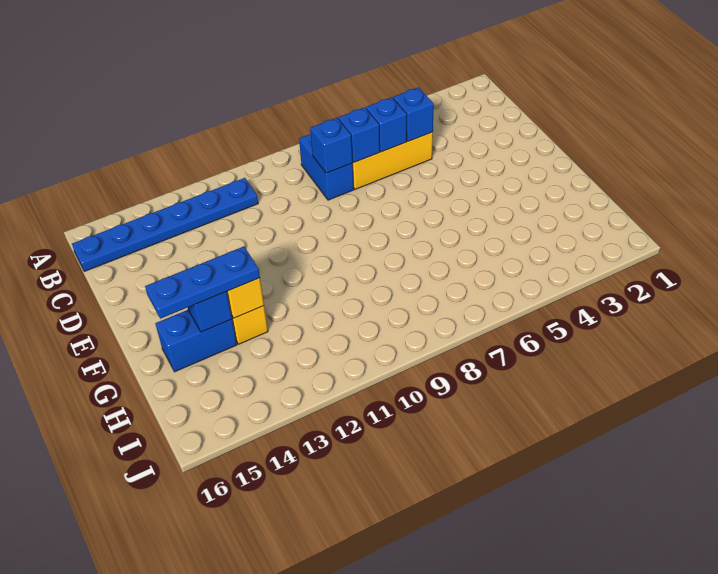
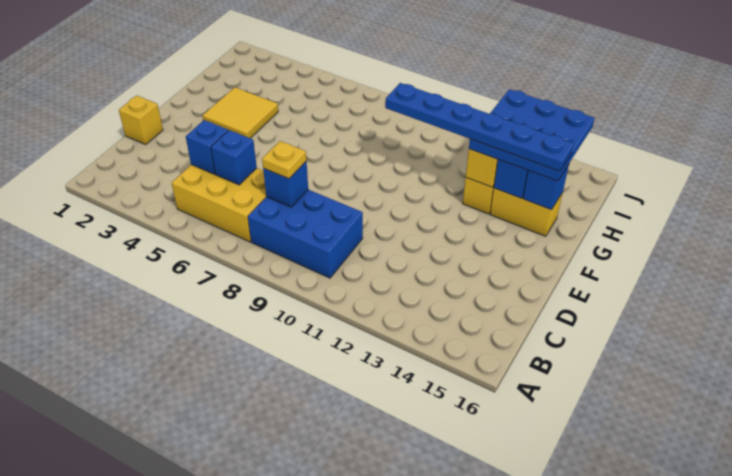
blue 1x2 brick [299,134,354,200] -> blue 2x3 brick [248,190,363,278]
blue 1x6 plate [72,178,258,271] -> blue 1x6 plate moved to [385,83,574,171]
blue 1x1 brick [338,108,380,162] -> blue 1x1 brick moved to [523,164,569,210]
none -> yellow 1x1 plate [262,141,306,179]
none -> yellow 1x1 brick [119,96,163,144]
none -> yellow 2x2 tile [203,87,278,138]
blue 1x3 plate [145,247,260,319] -> blue 3x3 plate [469,89,594,181]
blue 1x2 brick [155,310,237,372] -> yellow 1x2 brick [490,188,563,236]

